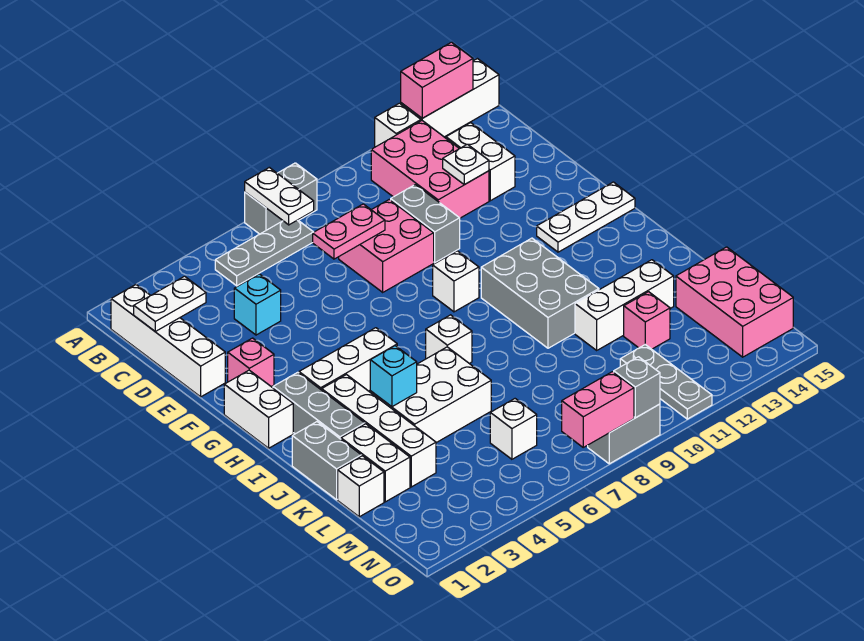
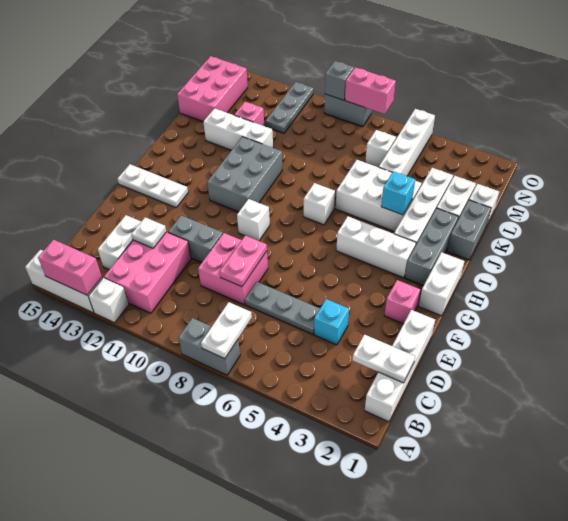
grey 1x3 plate [215,220,313,286] -> grey 1x3 plate moved to [245,282,320,334]
pink 1x2 plate [313,204,385,259] -> pink 1x2 plate turned to [220,236,267,287]
grey 1x2 brick [391,185,460,263] -> grey 1x2 brick turned to [168,216,223,263]
none -> white 1x4 brick [379,109,435,176]

